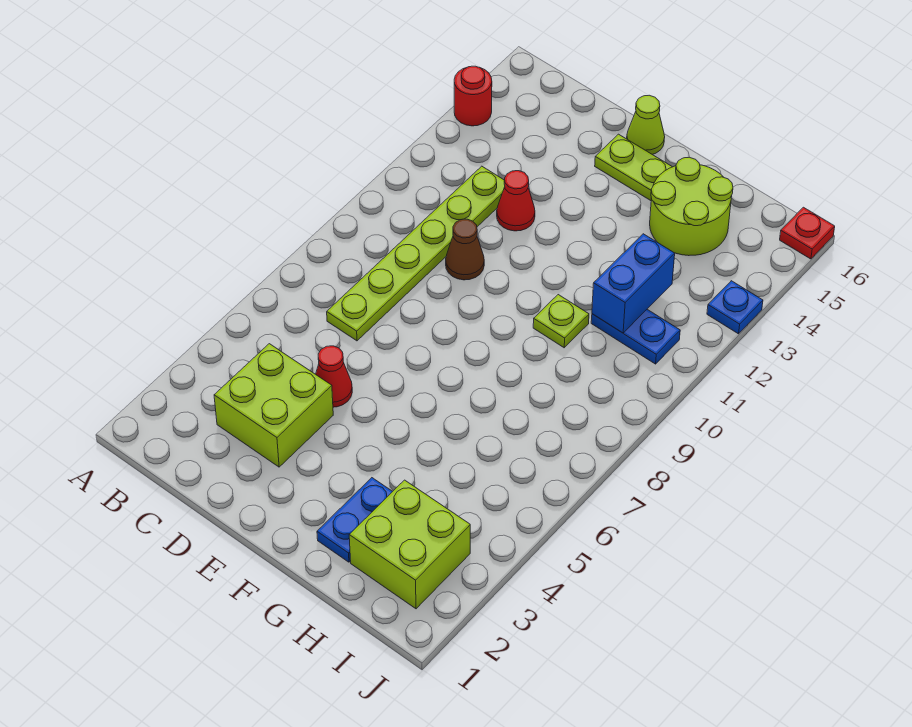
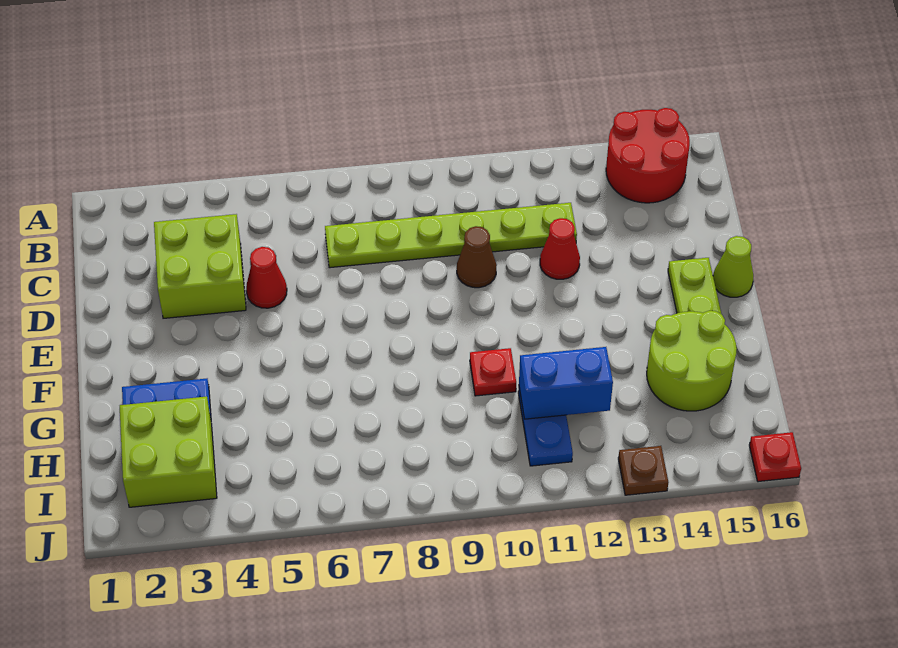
red 1x1 round brick [454,66,492,126] -> red 2x2 round brick [606,108,690,203]
lime 1x1 plate [533,295,589,348] -> red 1x1 plate [470,348,516,396]
blue 1x1 plate [707,281,763,334] -> brown 1x1 plate [618,446,668,495]

